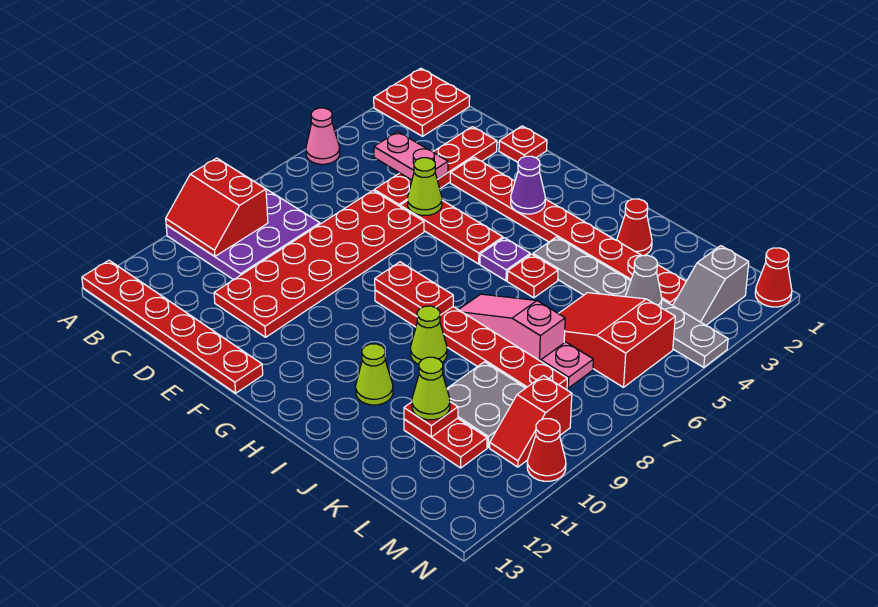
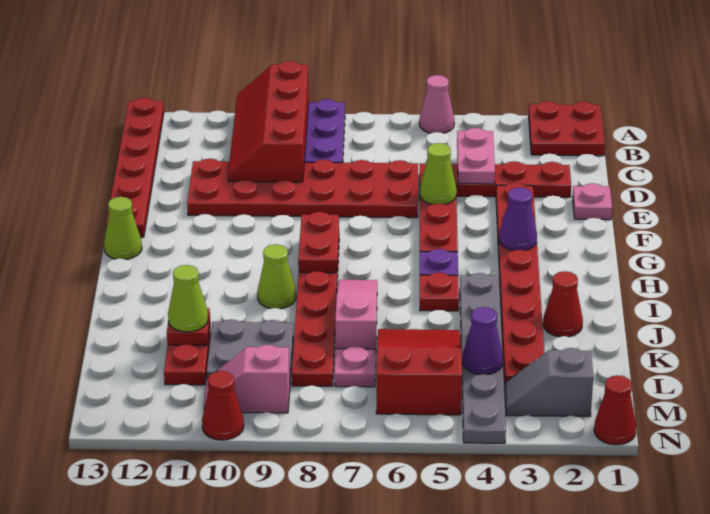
red 2x2 slope [166,158,268,256] -> red 2x4 slope [228,61,309,182]
red 1x1 plate [499,126,547,162] -> pink 1x1 plate [573,183,612,220]
lime 1x1 cone [356,344,393,405] -> lime 1x1 cone moved to [104,197,142,260]
grey 1x1 cone [626,255,662,307] -> purple 1x1 cone [462,307,503,375]
red 1x2 slope [490,375,572,467] -> pink 1x2 slope [204,345,290,413]

